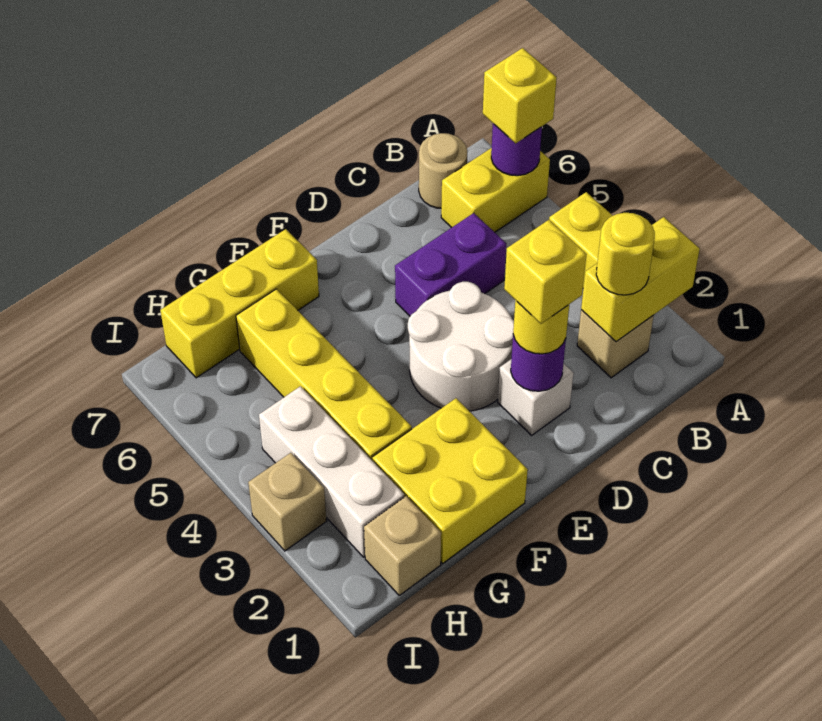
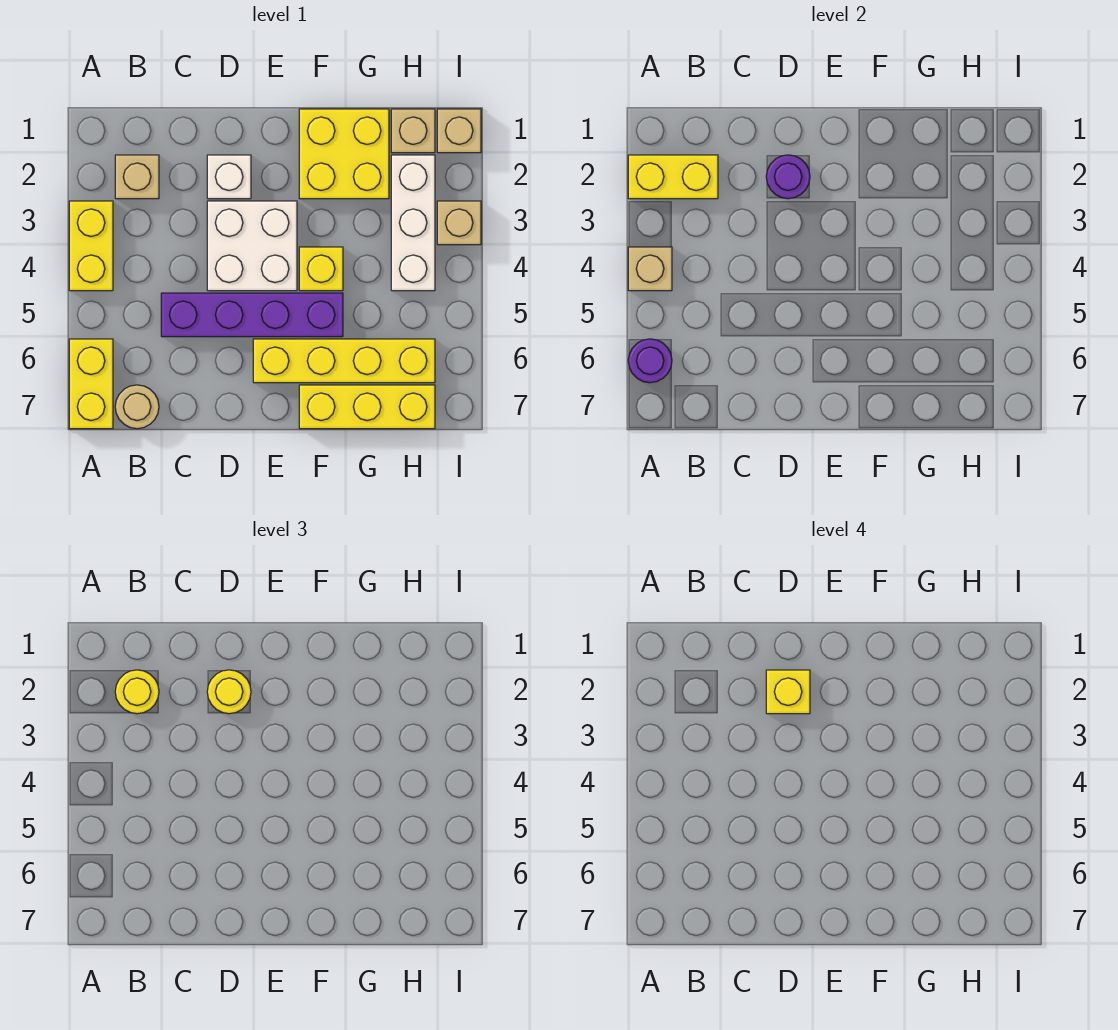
none -> tan 1x1 brick [628,247,672,291]
yellow 1x2 brick [441,148,550,232] -> yellow 1x2 brick turned to [69,339,113,429]
yellow 1x1 brick [483,48,557,143] -> yellow 1x1 brick moved to [299,247,343,291]
purple 1x2 brick [395,213,506,316] -> purple 1x4 brick [161,293,343,337]
white 2x2 round brick [408,282,514,411] -> white 2x2 brick [207,201,297,291]
yellow 1x4 brick [236,289,412,460] -> yellow 1x4 brick turned to [253,339,435,383]
none -> tan 1x1 brick [437,109,481,153]

